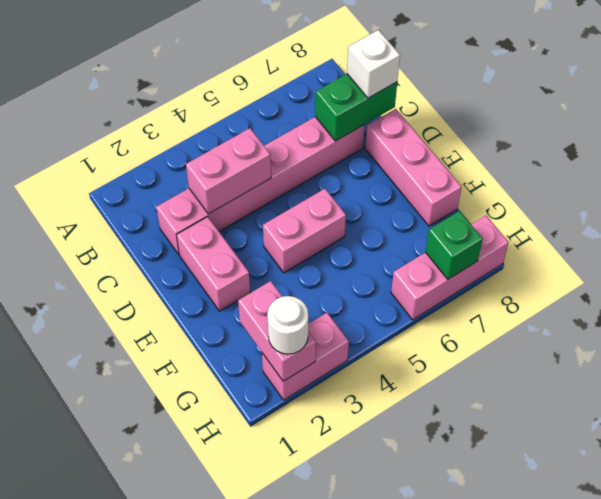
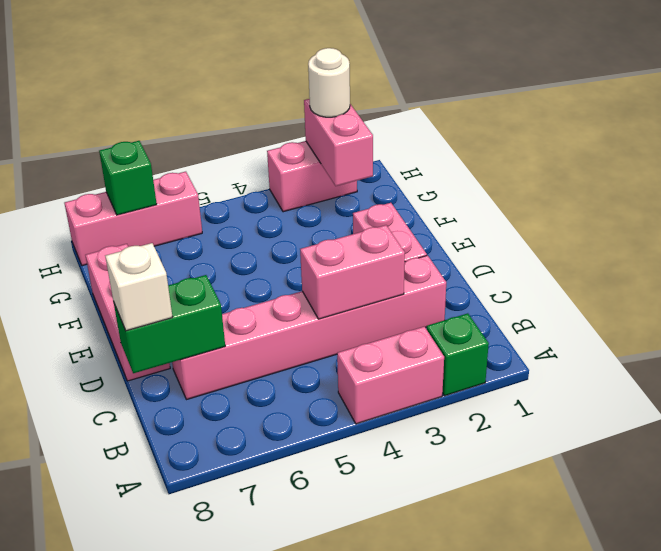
none -> green 1x1 brick [427,313,489,396]
pink 1x2 brick [263,189,346,273] -> pink 1x2 brick moved to [337,326,444,424]

